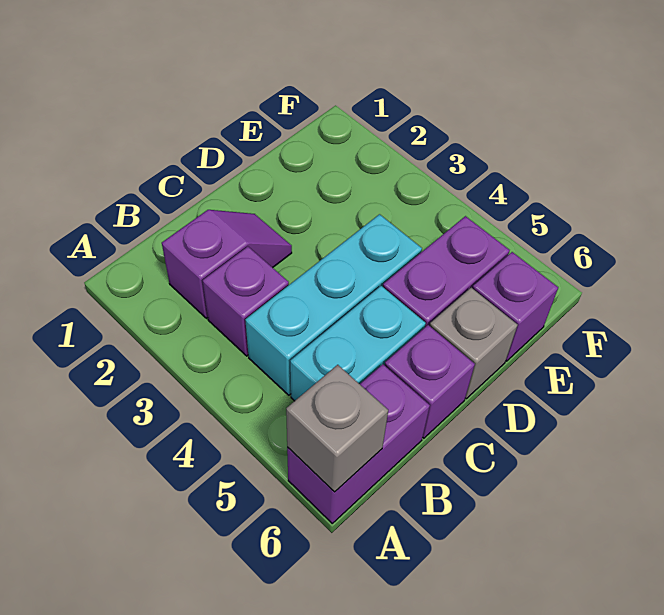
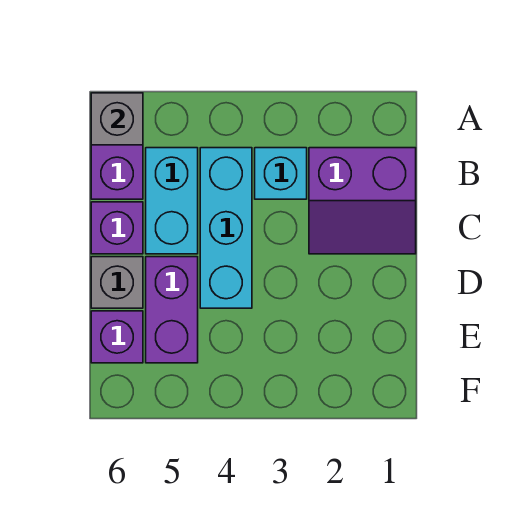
purple 1x2 slope [162,210,292,318] -> purple 2x2 slope [309,148,416,254]
purple 1x1 brick [203,246,289,356] -> cyan 1x1 brick [255,148,307,199]

